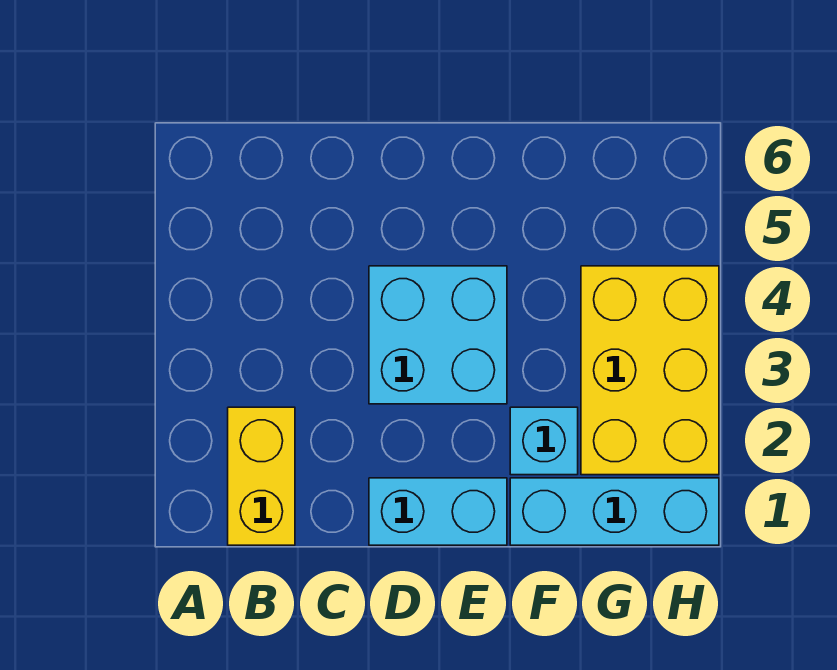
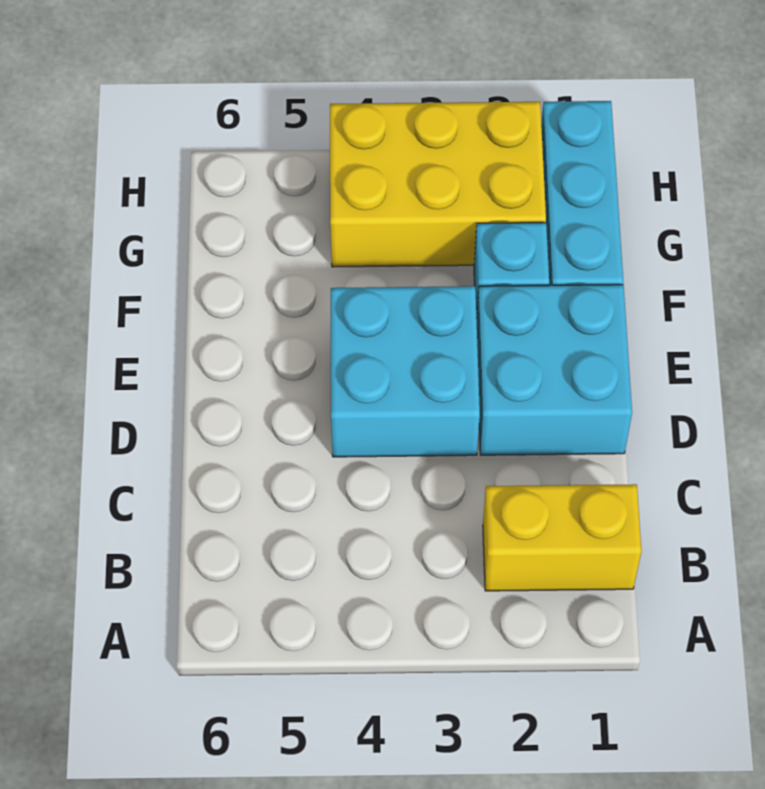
cyan 1x2 brick [369,478,507,545] -> cyan 2x2 brick [476,285,632,455]

